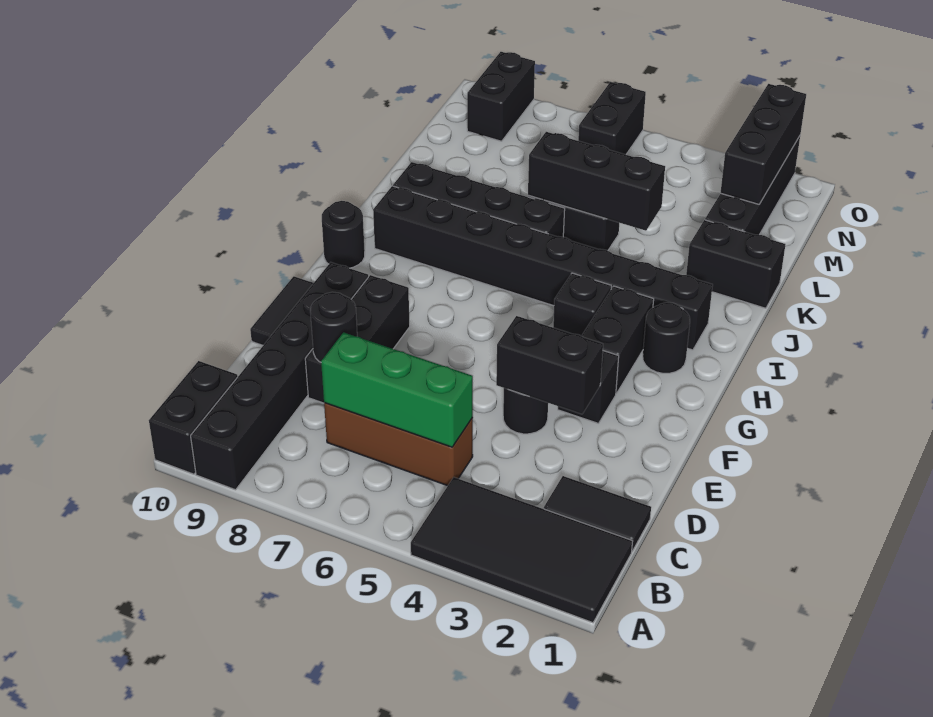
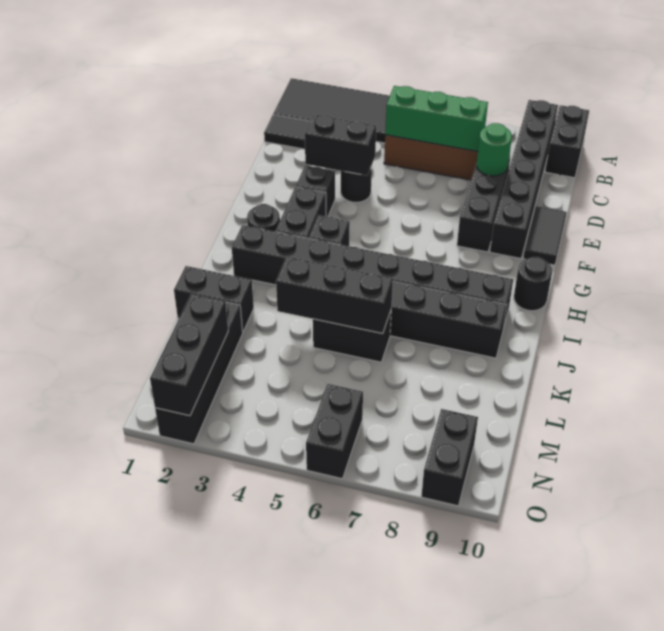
black 1x1 round brick [310,292,357,362] -> green 1x1 round brick [476,123,512,176]

